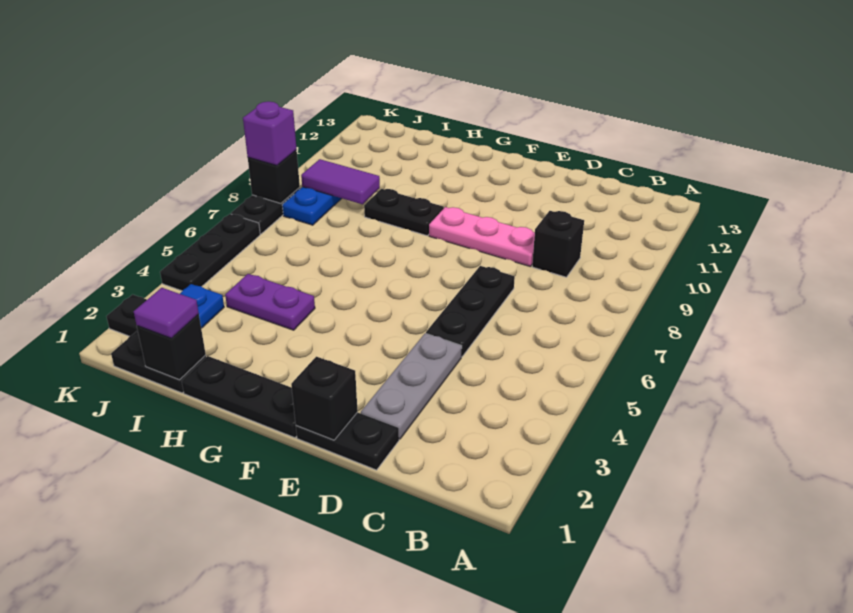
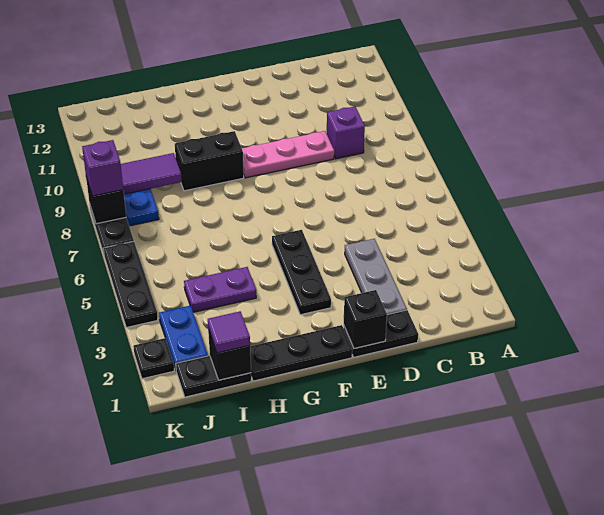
black 1x1 brick [532,211,584,277] -> purple 1x1 brick [327,106,365,159]
black 1x3 plate [426,266,515,357] -> black 1x3 plate moved to [272,230,331,315]
black 1x2 plate [364,189,444,236] -> black 1x2 brick [175,131,244,191]

